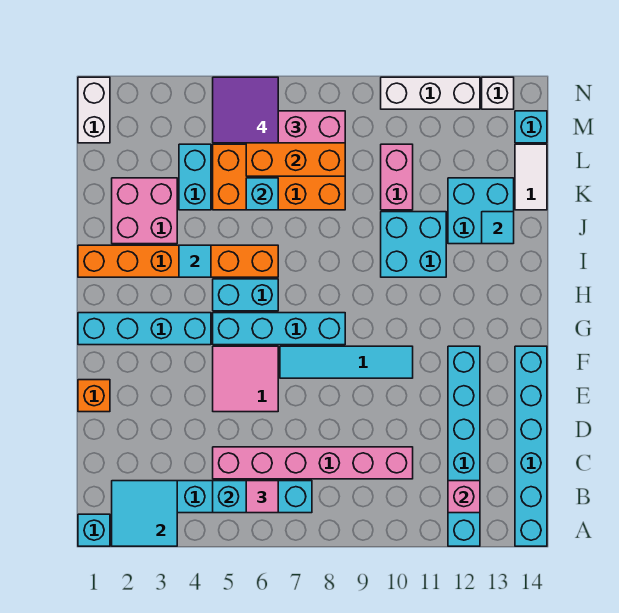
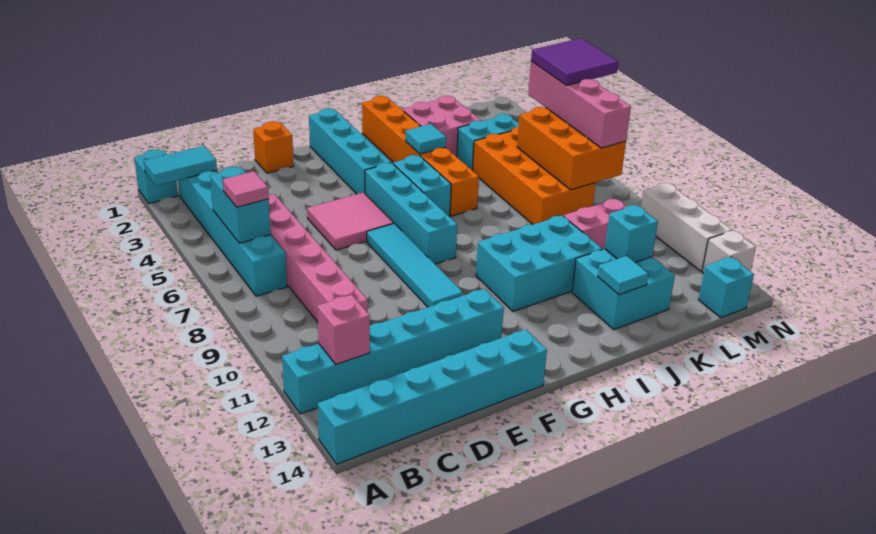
cyan 2x2 tile [112,481,177,546] -> cyan 1x2 tile [144,146,217,186]
cyan 2x2 brick [381,212,446,277] -> cyan 2x3 brick [476,216,602,311]
cyan 1x1 brick [246,178,278,210] -> cyan 1x1 brick moved to [605,205,658,262]
white 1x2 tile [515,144,547,210] -> none
white 1x2 brick [78,77,110,143] -> none

